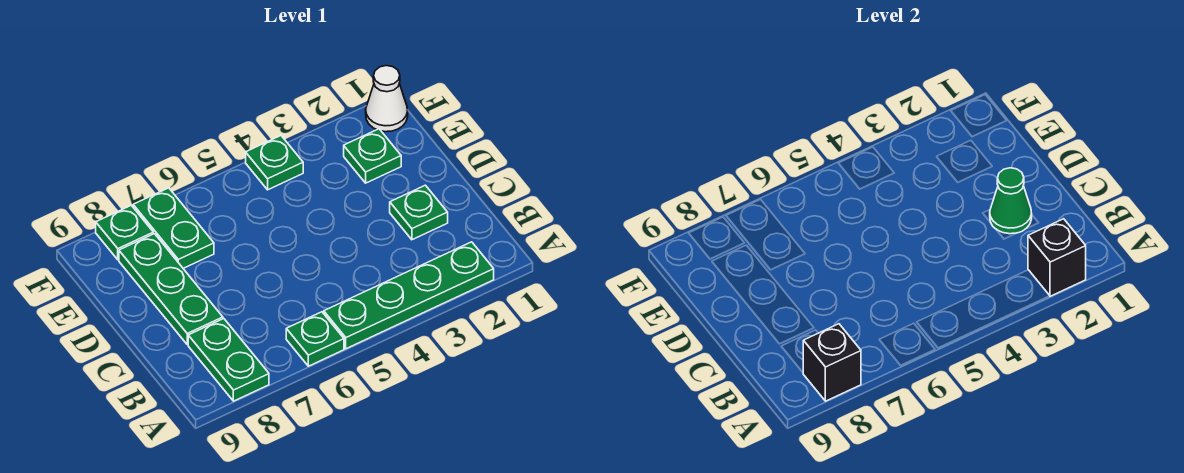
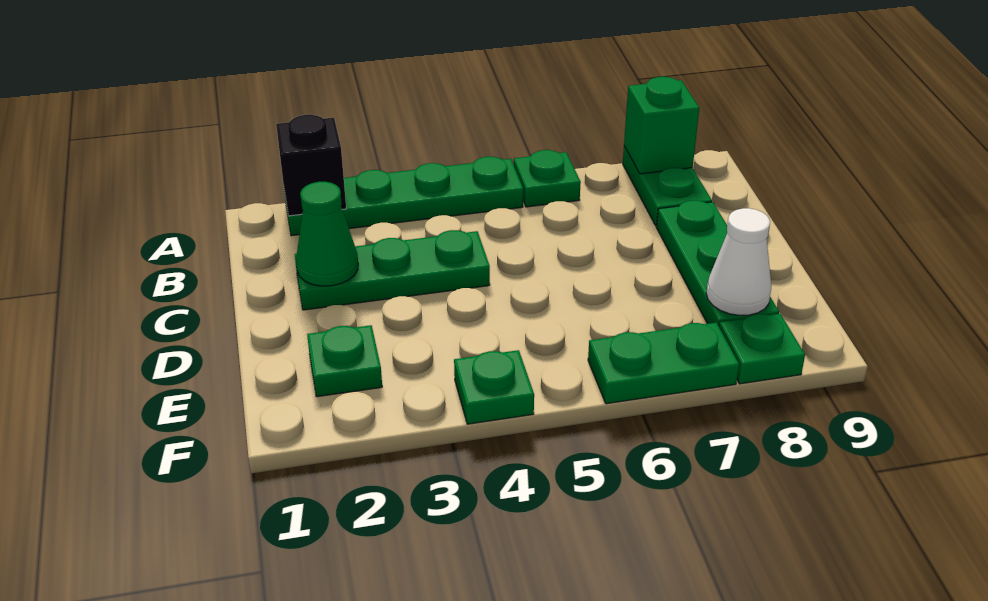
black 1x1 brick [803,324,861,401] -> green 1x1 brick [624,77,699,174]
green 1x1 plate [390,185,448,240] -> green 1x3 plate [295,230,490,310]
green 1x2 plate [133,188,214,268] -> green 1x2 plate turned to [588,323,739,404]
white 1x1 cone [366,66,408,132] -> white 1x1 cone moved to [706,208,771,315]

